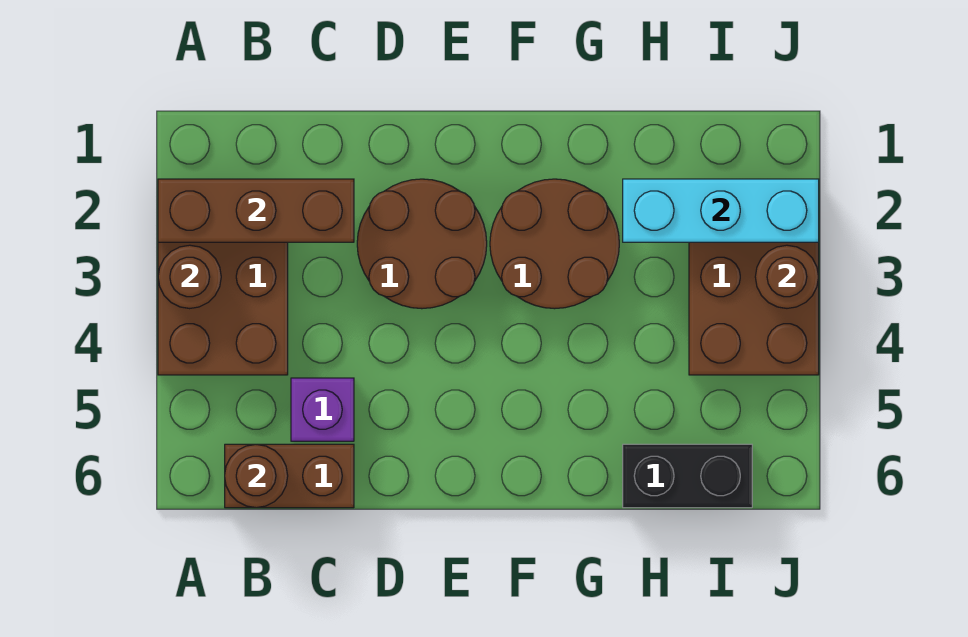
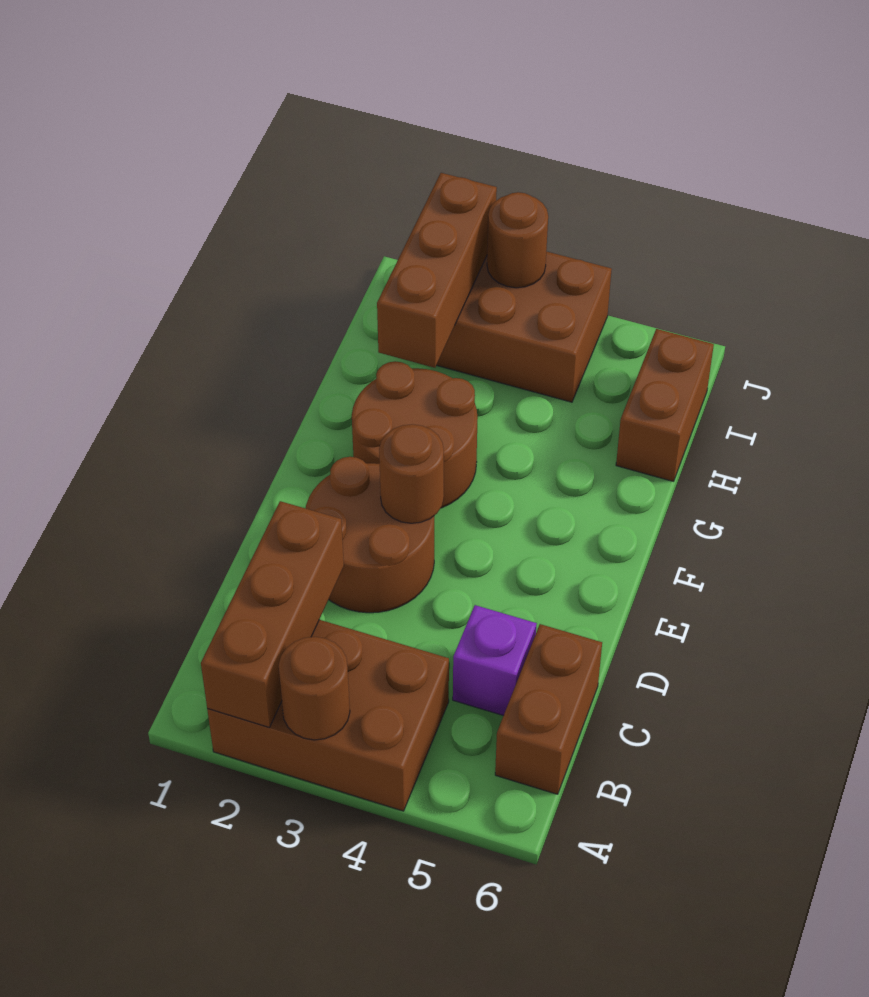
brown 1x1 round brick [225,444,288,508] -> brown 1x1 round brick moved to [379,424,444,523]
cyan 1x3 brick [623,179,819,242] -> brown 1x3 brick [377,173,497,368]
black 1x2 brick [623,444,752,508] -> brown 1x2 brick [616,329,714,481]

